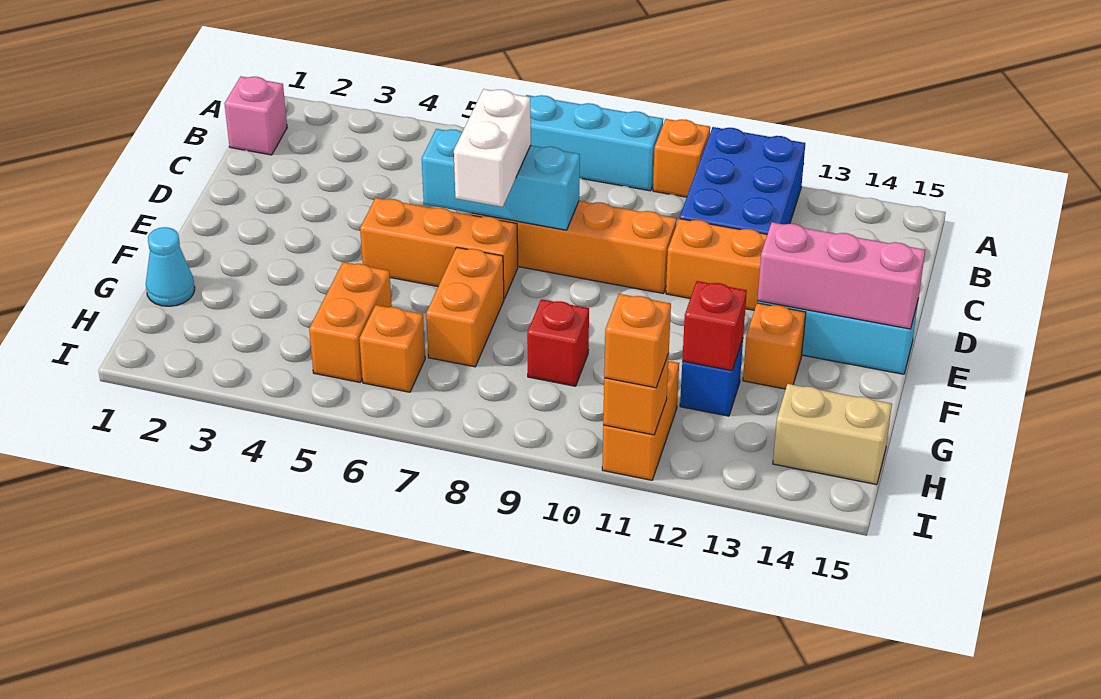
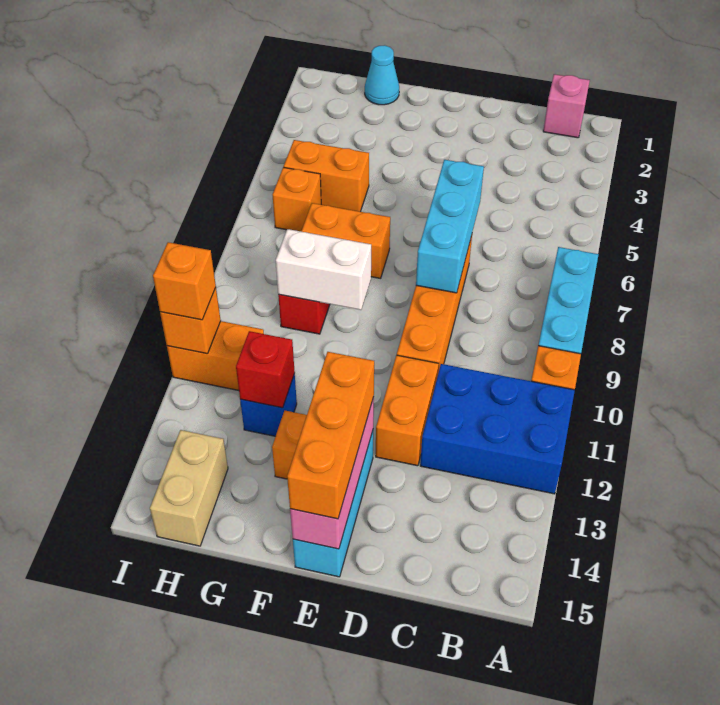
white 1x2 brick [454,89,531,207] -> white 1x2 brick moved to [276,229,371,310]
orange 1x3 brick [360,198,518,299] -> orange 1x3 brick moved to [287,352,374,519]

